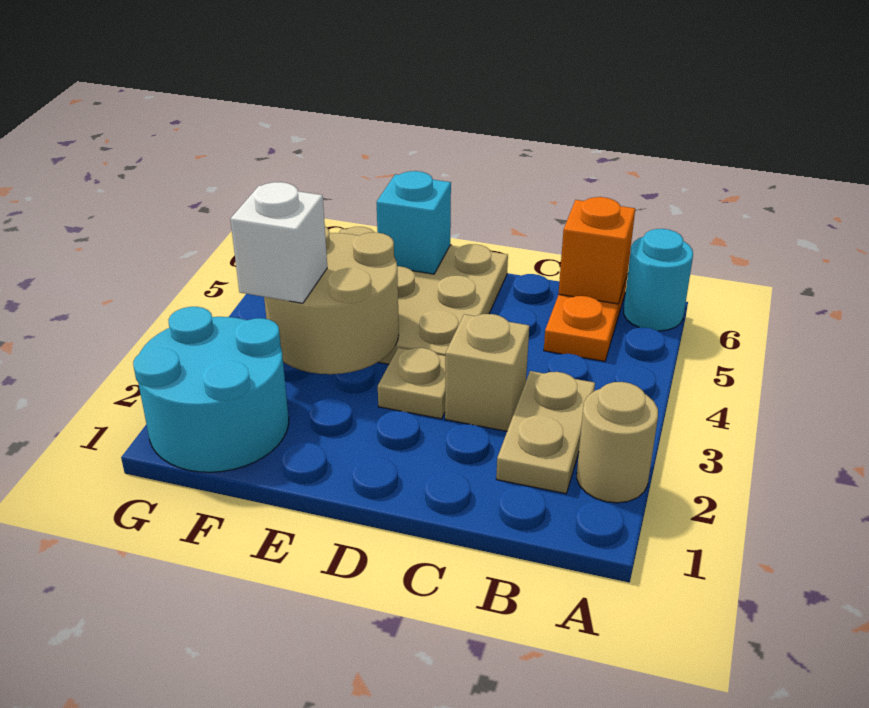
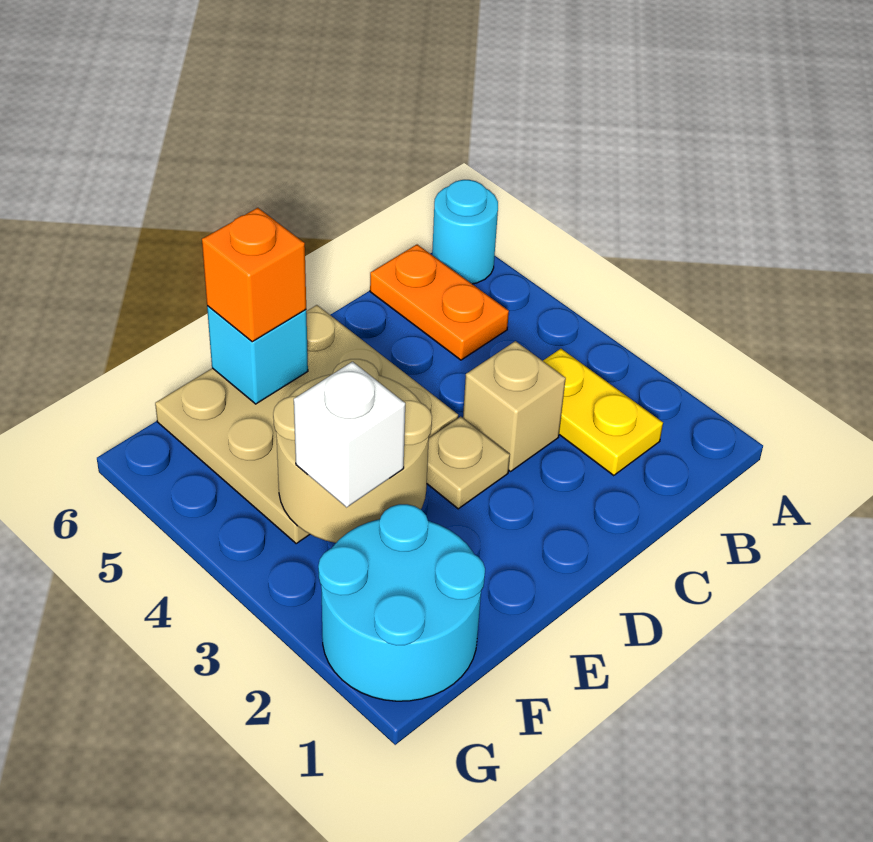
tan 1x1 round brick [577,382,658,503] -> none
tan 1x2 plate [496,371,595,494] -> yellow 1x2 plate [543,349,663,476]
orange 1x1 brick [559,197,635,304] -> orange 1x1 brick moved to [202,208,306,342]

